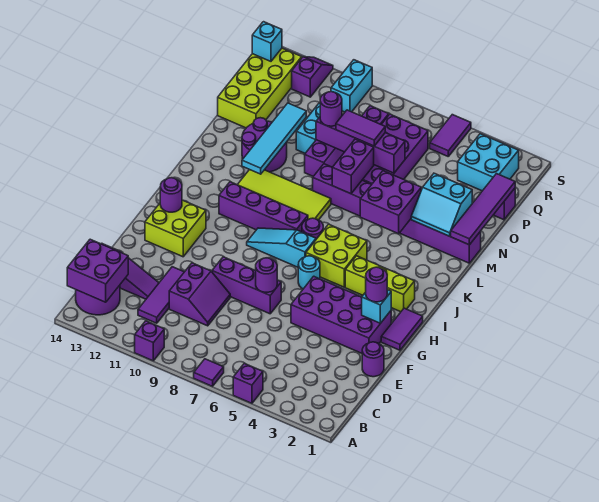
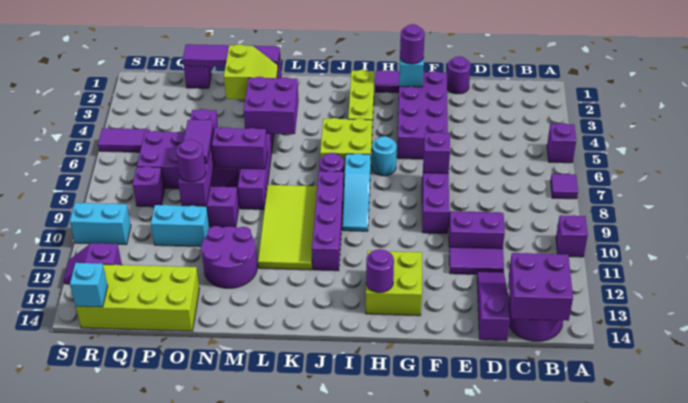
purple 1x3 tile [138,267,184,323] -> purple 1x2 tile [449,247,504,274]
purple 1x1 round brick [256,258,277,292] -> purple 1x1 brick [424,132,450,173]
cyan 1x4 tile [242,103,306,174] -> none
cyan 2x2 slope [411,173,472,236] -> lime 2x2 slope [224,44,278,99]
cyan 2x2 brick [458,134,519,191] -> none

